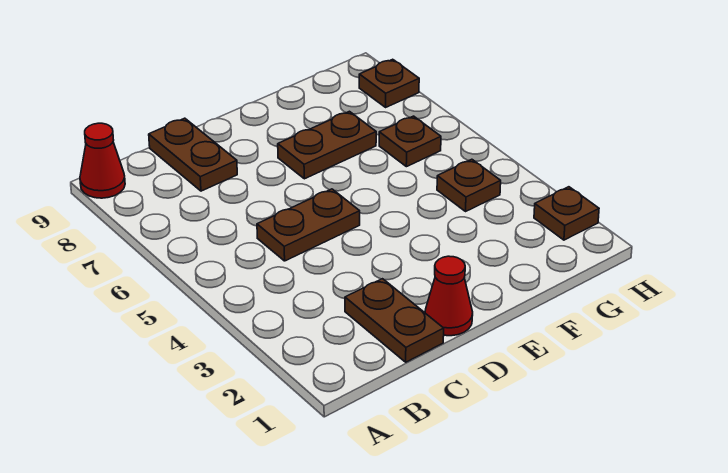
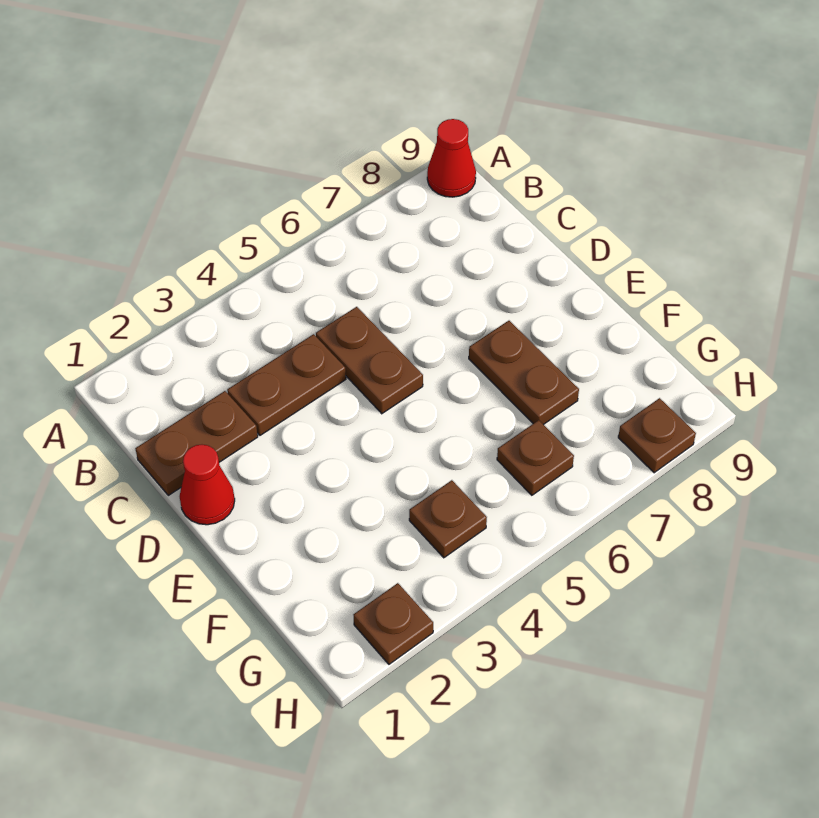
brown 1x2 plate [149,118,237,191] -> brown 1x2 plate moved to [227,334,346,435]

